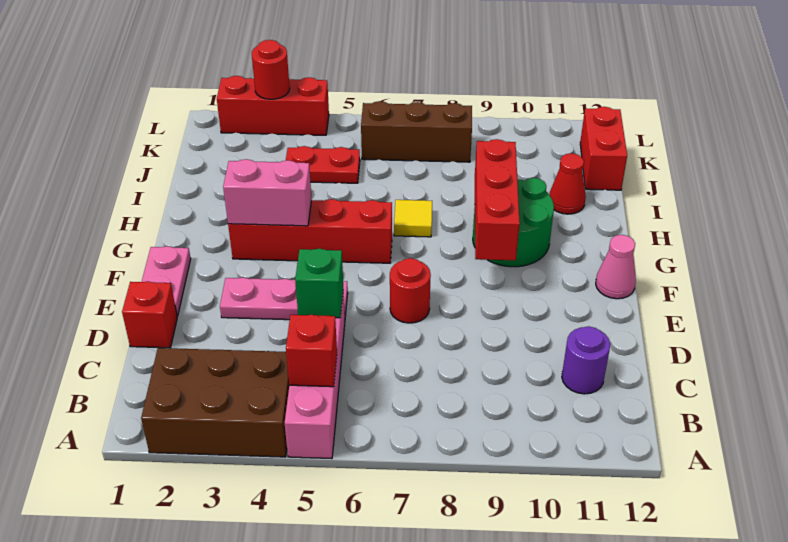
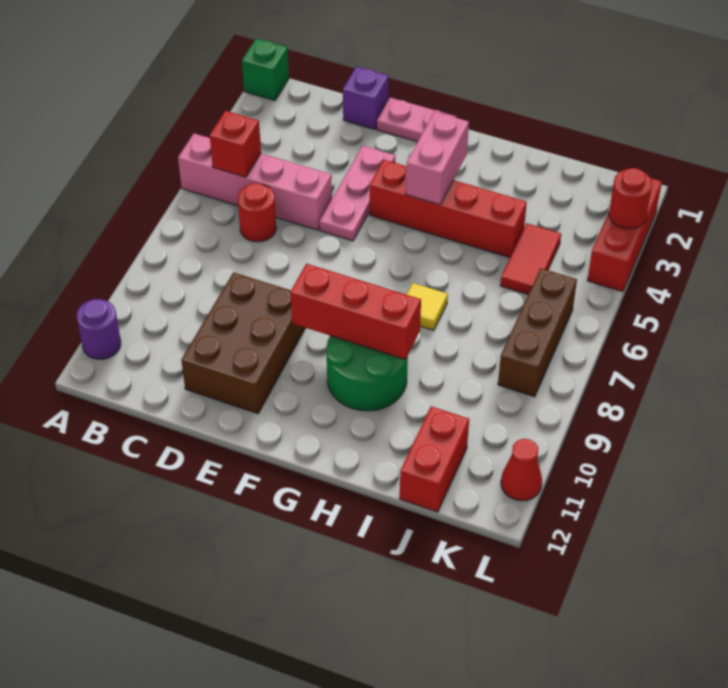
brown 2x3 brick [141,348,289,457] -> brown 2x3 brick moved to [181,272,305,414]
purple 1x1 round brick [562,326,610,394] -> purple 1x1 round brick moved to [77,299,121,359]
red 1x1 brick [122,281,177,348] -> purple 1x1 brick [343,67,389,129]
green 1x1 brick [295,249,343,318] -> green 1x1 brick moved to [242,38,289,100]
red 1x1 round brick [390,258,431,323] -> red 1x1 round brick moved to [238,183,276,242]
pink 1x1 cone [596,235,636,299] -> none
red 1x4 brick [228,199,392,263] -> red 1x4 brick turned to [370,160,527,258]
red 1x1 cone [549,153,586,214] -> red 1x1 cone moved to [501,439,542,501]
red 1x2 plate [286,146,360,183] -> red 1x2 tile [500,223,561,294]
red 1x2 brick [580,107,627,190] -> red 1x2 brick turned to [400,406,469,512]

